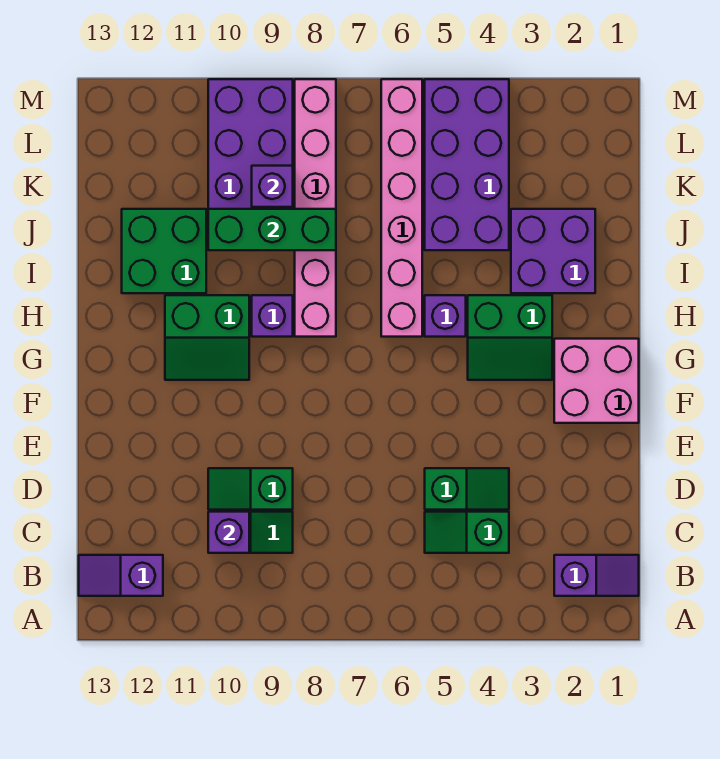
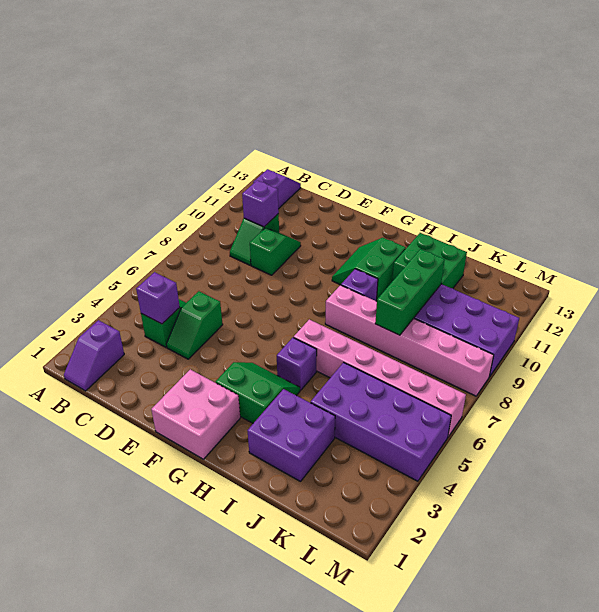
green 2x2 slope [468,295,552,380] -> green 2x2 slope turned to [216,362,300,423]
purple 1x1 brick [252,166,293,207] -> purple 1x1 brick moved to [136,272,180,324]

